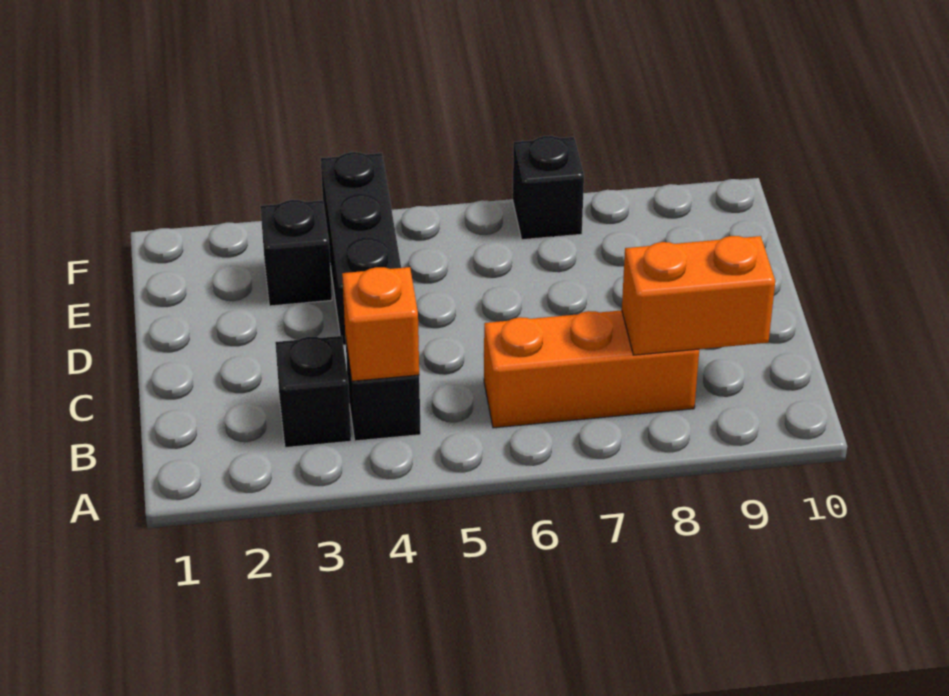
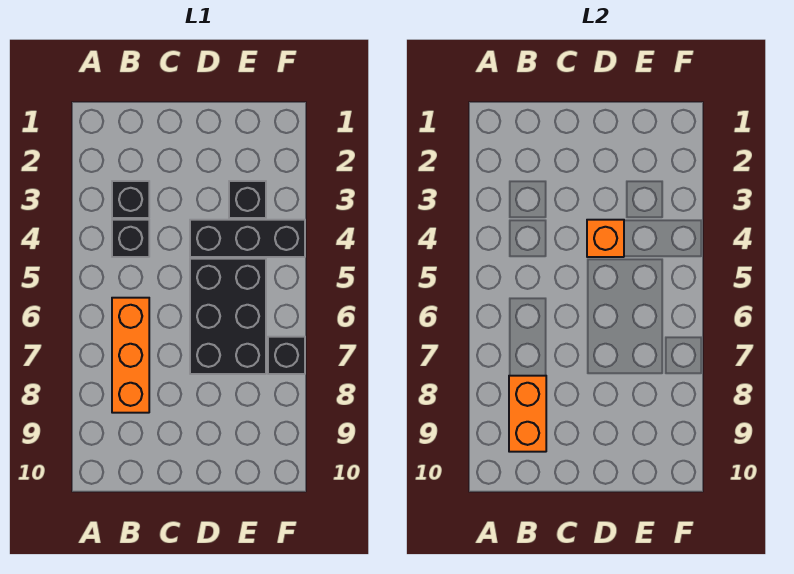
orange 1x1 brick [342,267,419,381] -> orange 1x1 brick moved to [587,220,624,257]
none -> black 2x3 brick [190,259,266,374]

